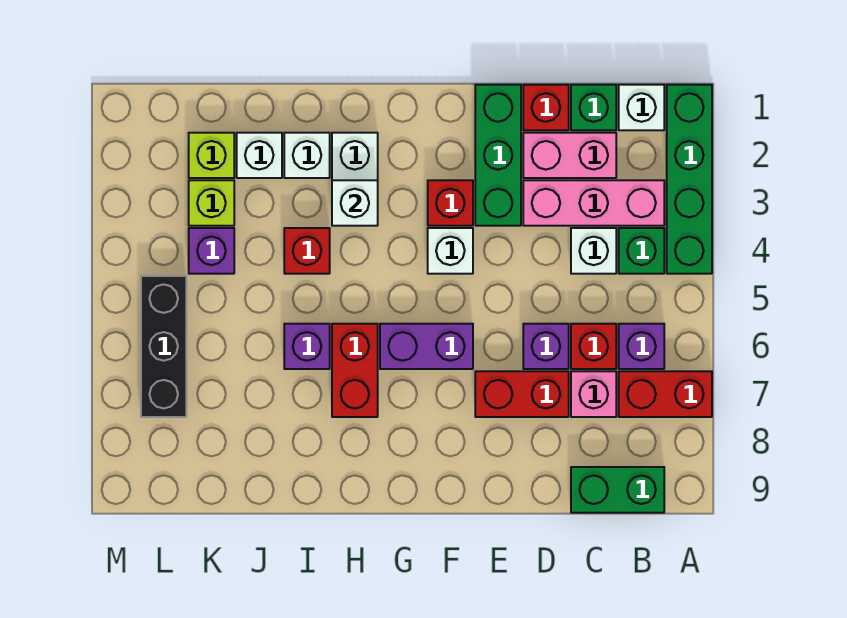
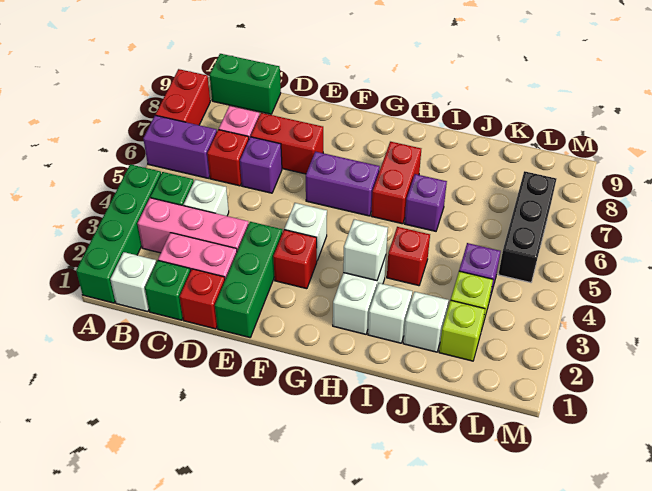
red 1x2 brick [619,371,712,417] -> red 1x2 brick turned to [156,69,210,125]
purple 1x1 brick [619,324,664,369] -> purple 1x2 brick [143,115,217,178]

